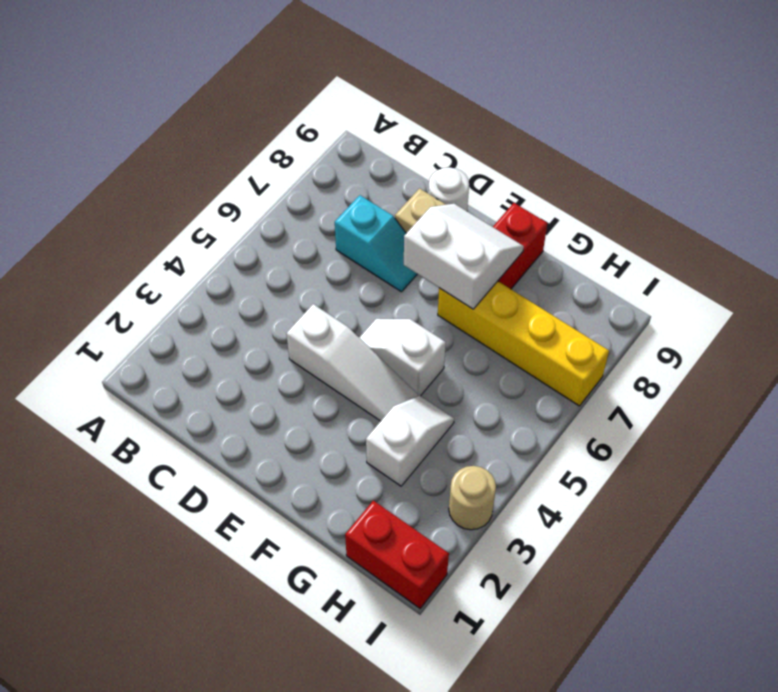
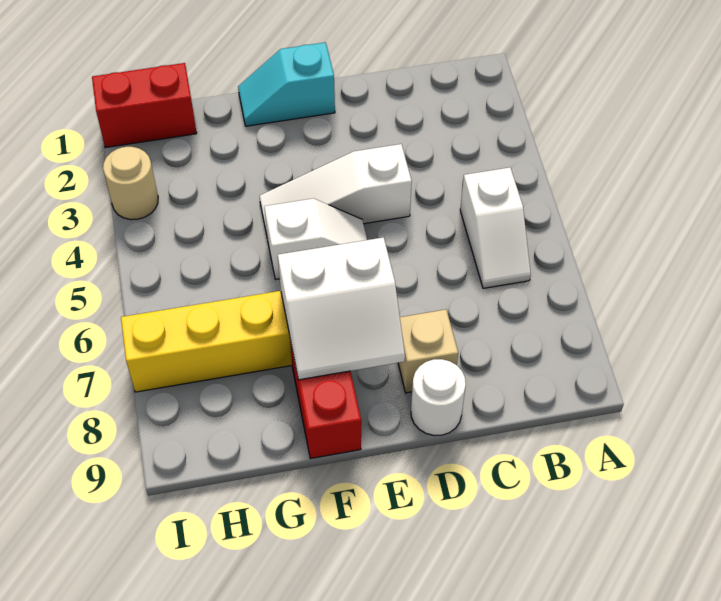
cyan 1x2 slope [335,195,417,292] -> cyan 1x2 slope moved to [238,42,335,126]
white 1x2 slope [366,396,454,486] -> white 1x2 slope moved to [460,168,531,288]

